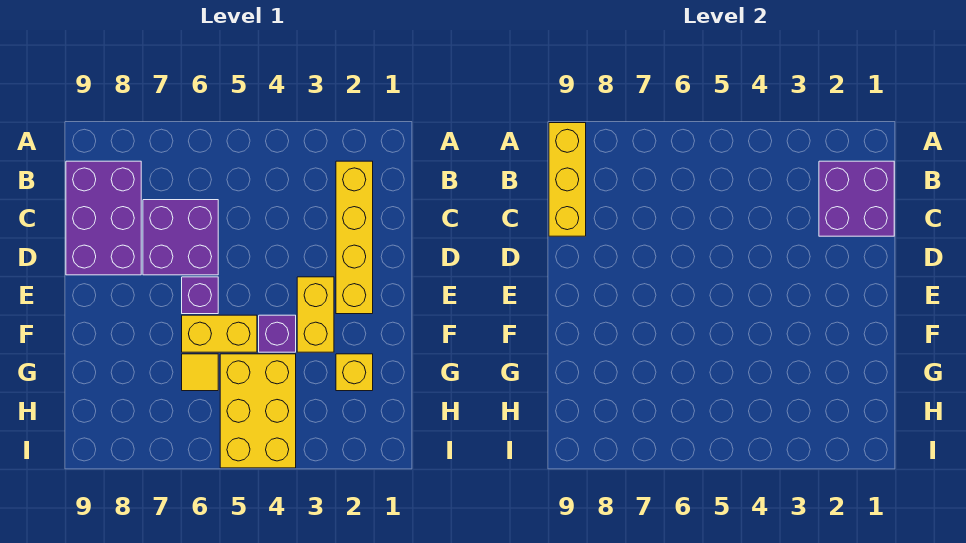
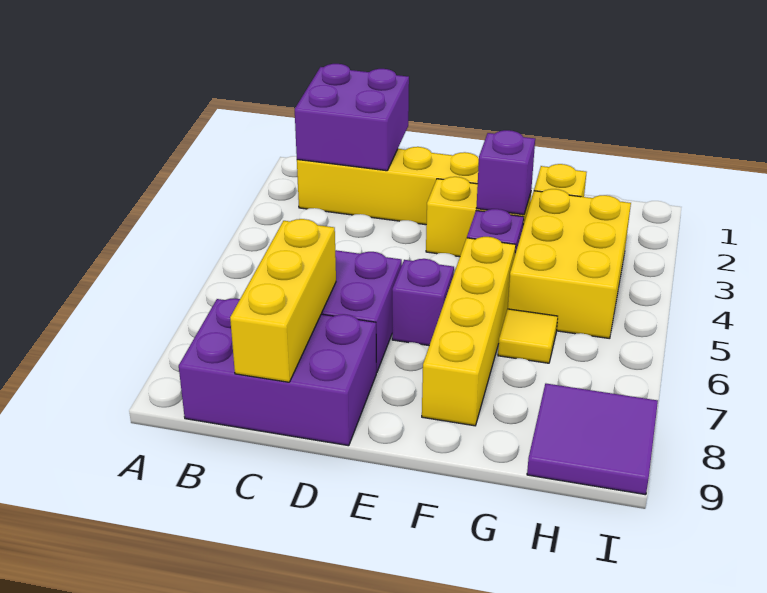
yellow 1x3 brick [549,123,586,236] -> yellow 1x3 brick turned to [230,219,336,382]
none -> purple 1x1 brick [477,130,535,215]
yellow 1x2 brick [182,315,257,352] -> yellow 1x4 brick [422,237,516,426]
yellow 2x3 brick [220,354,296,468] -> yellow 2x3 brick turned to [508,189,631,339]
none -> purple 2x2 tile [527,384,658,495]

